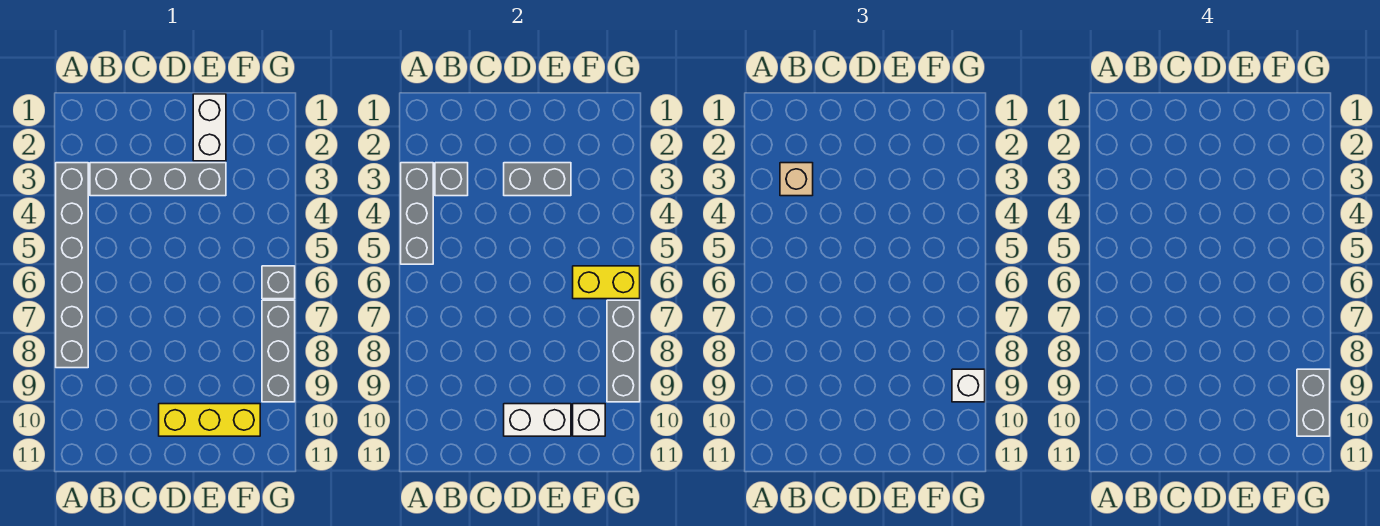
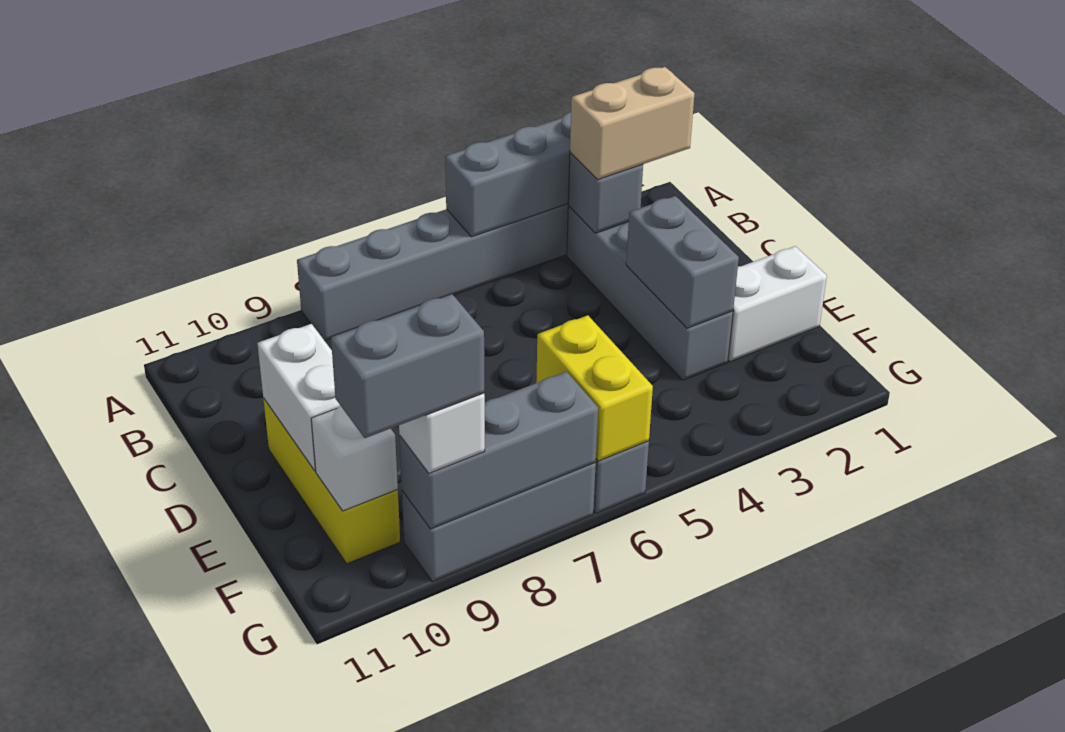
tan 1x1 brick [780,163,813,196] -> tan 1x2 brick [570,67,695,179]

